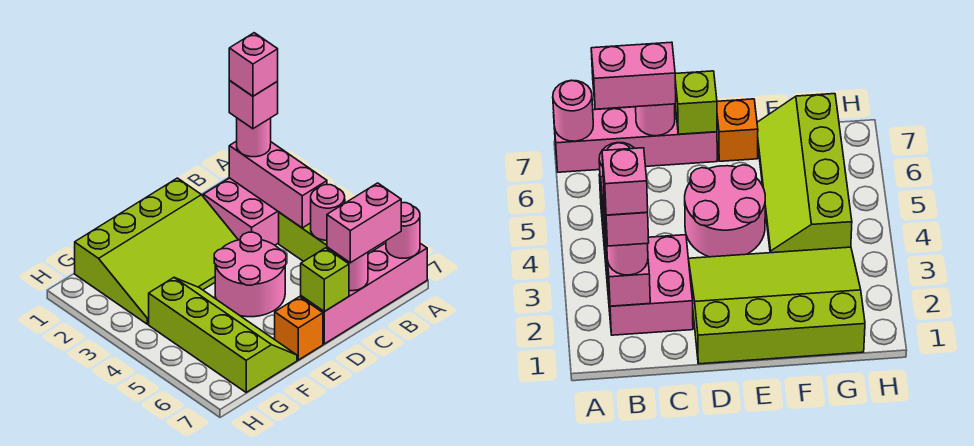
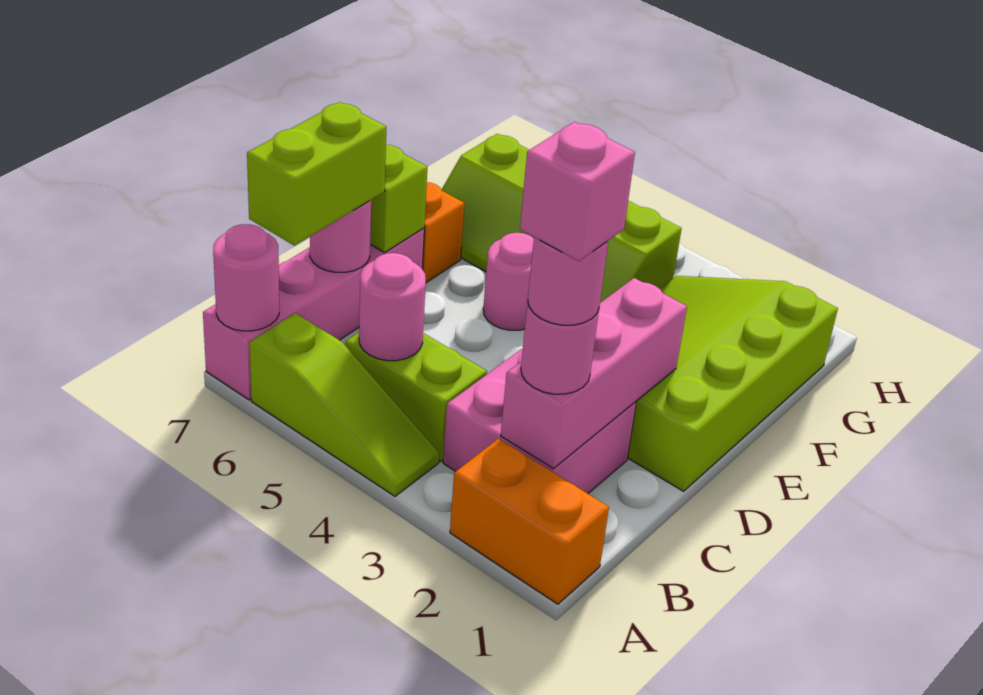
none -> orange 1x2 brick [450,439,609,604]
none -> lime 1x3 slope [249,313,439,496]
pink 1x3 brick [229,141,327,228] -> pink 1x3 brick turned to [501,278,687,469]
pink 1x1 brick [229,81,278,129] -> pink 1x1 round brick [528,237,608,325]
pink 1x2 brick [327,183,401,263] -> lime 1x2 brick [247,102,386,246]
pink 2x2 round brick [214,232,286,317] -> pink 1x1 round brick [483,233,534,330]

